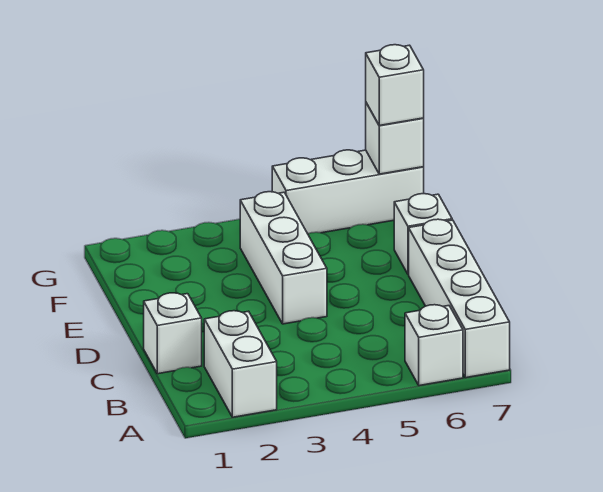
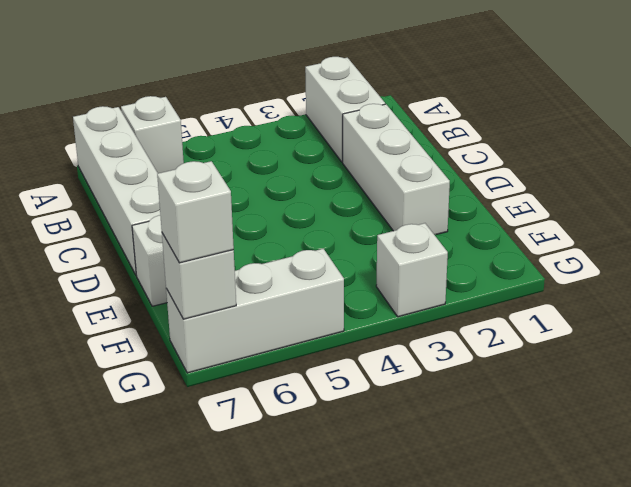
white 1x1 brick [144,293,202,374] -> white 1x1 brick moved to [376,223,448,317]
white 1x3 brick [240,192,327,324] -> white 1x3 brick moved to [343,104,450,235]

